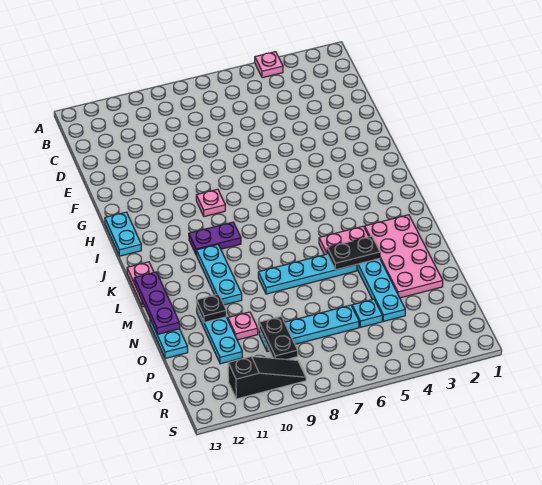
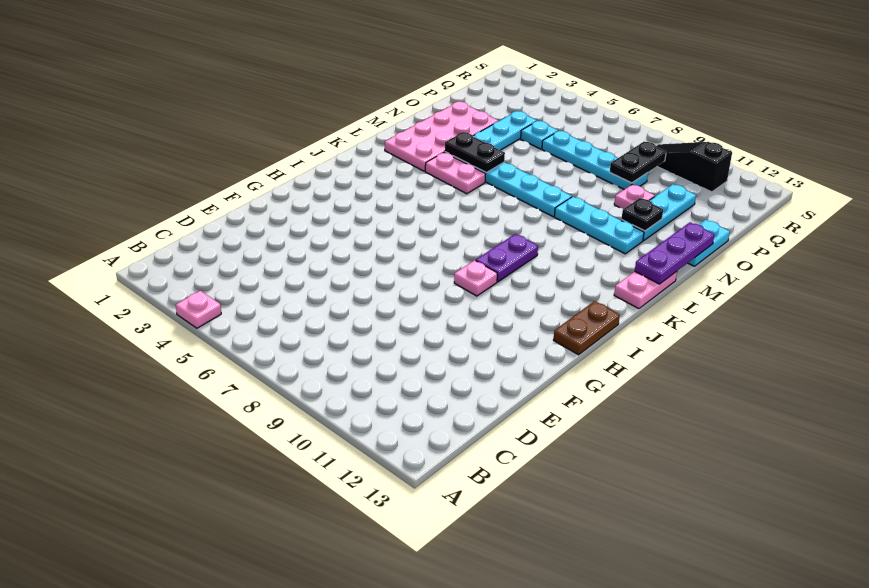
cyan 1x2 plate [105,212,141,256] -> brown 1x2 plate [554,301,620,355]
purple 1x2 plate [189,222,241,255] -> purple 1x2 plate turned to [476,234,538,282]
cyan 1x3 plate [197,245,242,305] -> cyan 1x3 plate turned to [554,197,644,254]

